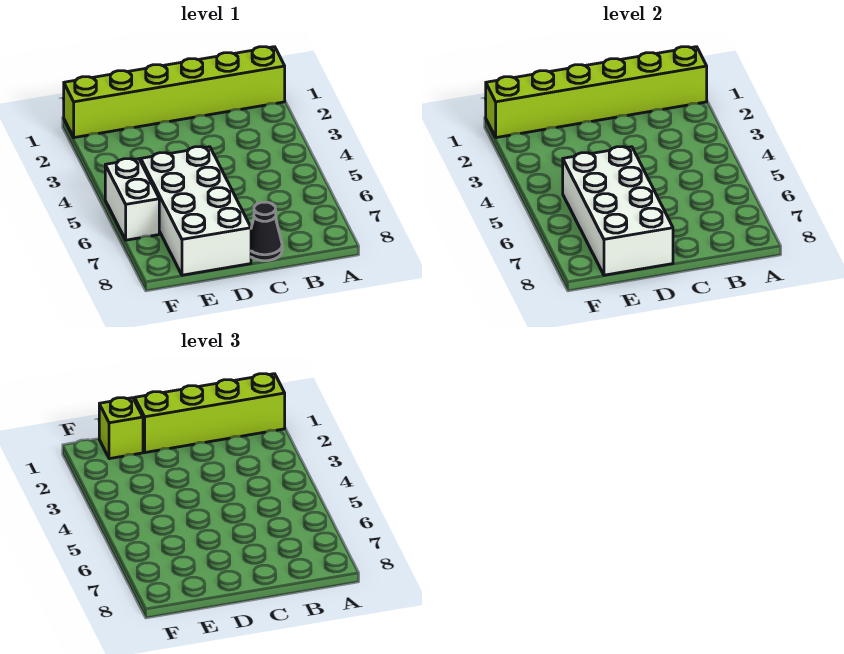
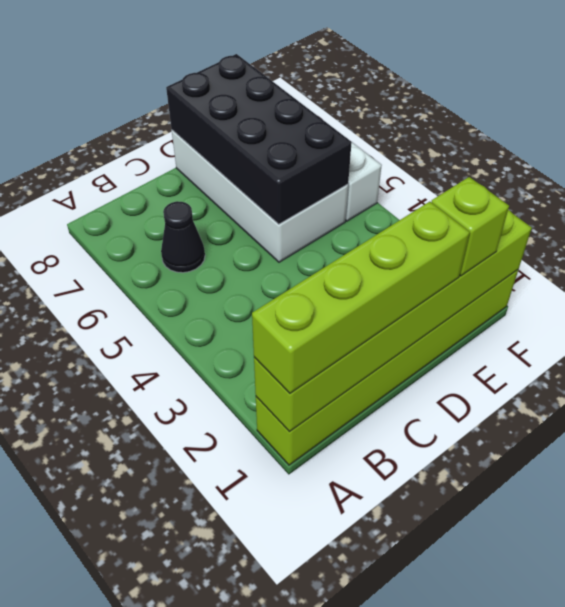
black 1x1 cone [251,202,282,261] -> black 1x1 cone moved to [161,201,205,273]
white 2x4 brick [563,147,673,275] -> black 2x4 brick [166,54,352,224]

